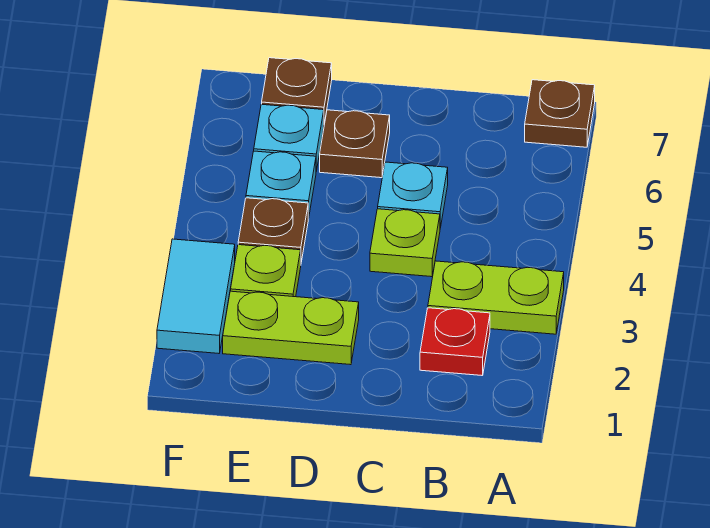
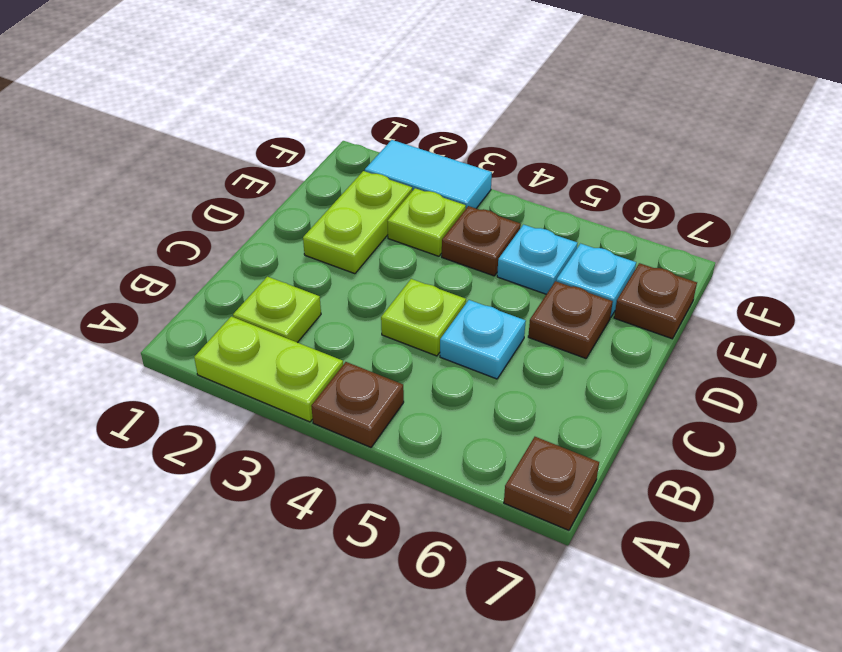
lime 1x2 plate [428,261,564,334] -> lime 1x2 plate turned to [194,317,343,422]
none -> brown 1x1 plate [311,362,404,447]
red 1x1 plate [420,308,490,376] -> lime 1x1 plate [233,277,321,343]

